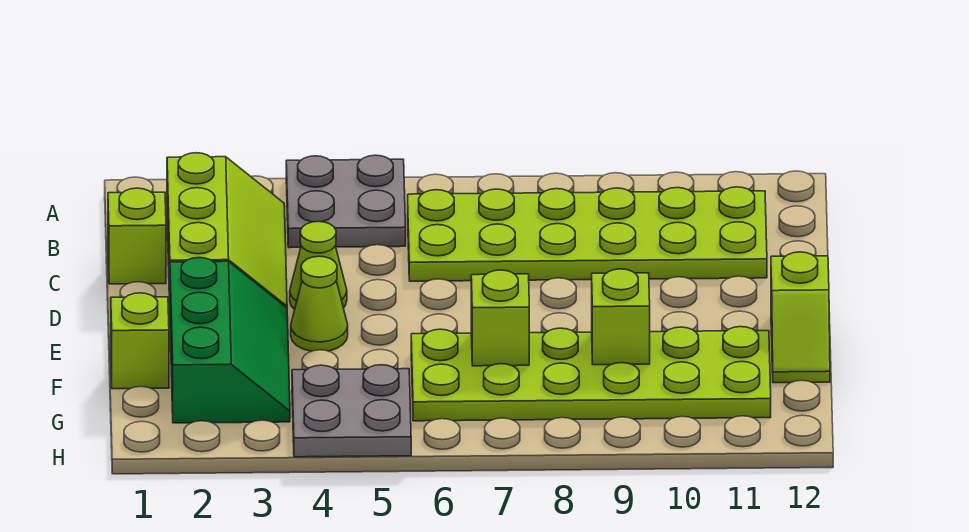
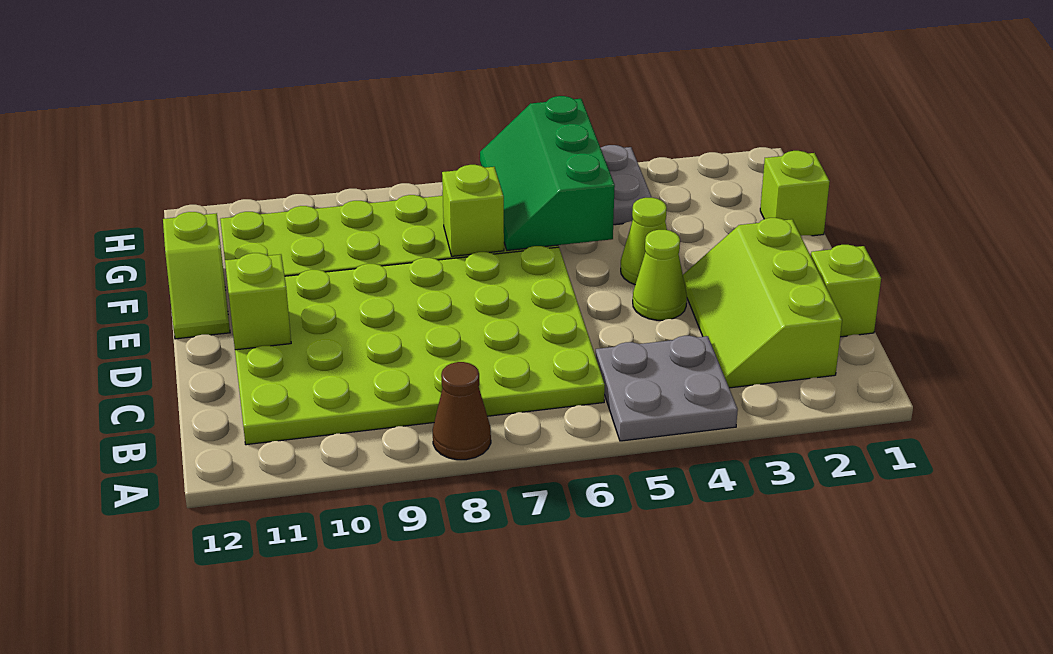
none -> brown 1x1 cone [433,362,491,460]
lime 2x6 plate [408,187,767,281] -> lime 4x6 plate [235,246,605,445]
green 2x3 slope [170,258,290,423] -> green 2x3 slope moved to [480,96,615,251]
lime 1x2 slope [771,252,830,383] -> lime 1x2 slope turned to [163,212,230,339]
lime 1x1 brick [592,269,650,365] -> lime 1x1 brick moved to [225,253,291,350]

